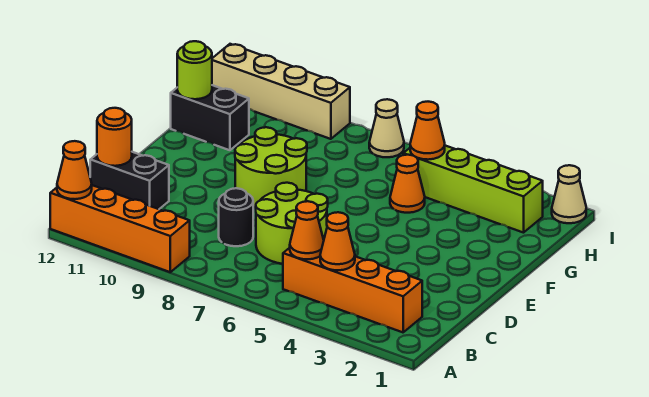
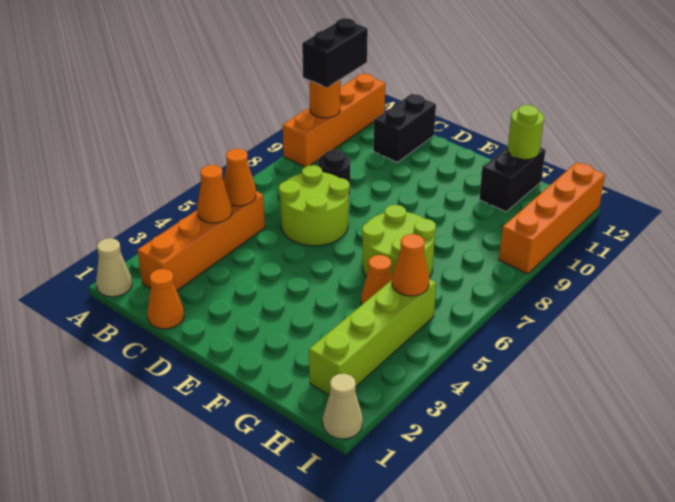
none -> black 1x2 brick [302,18,368,88]
orange 1x1 cone [57,141,92,199] -> orange 1x1 cone moved to [148,269,184,329]
orange 1x1 round brick [97,108,132,166] -> orange 1x1 round brick moved to [310,79,341,118]
lime 2x2 round brick [235,127,307,207] -> lime 2x2 round brick moved to [362,205,436,277]
tan 1x1 cone [369,99,404,157] -> tan 1x1 cone moved to [96,238,132,297]
tan 1x4 brick [212,44,350,139] -> orange 1x4 brick [499,162,605,274]

